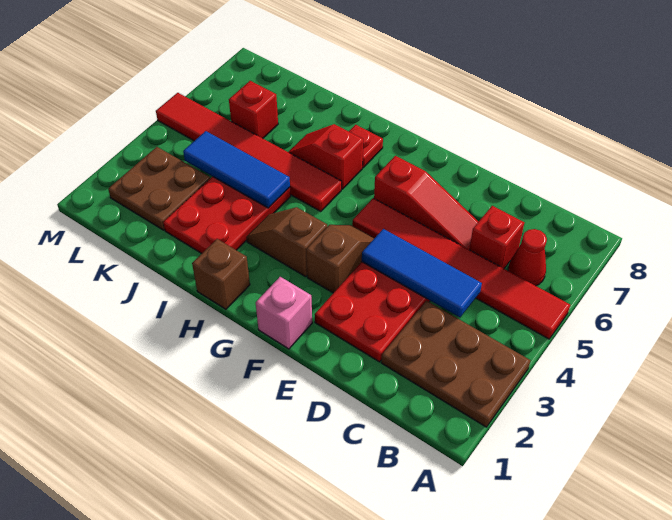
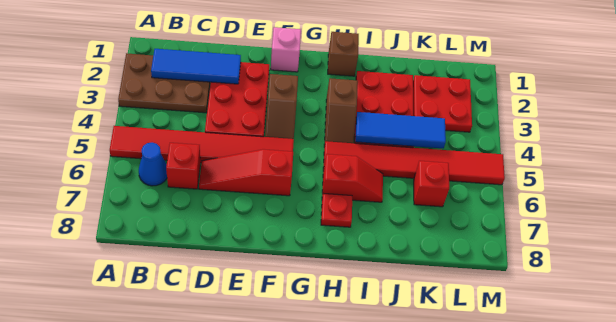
red 1x1 cone [508,229,547,286] -> blue 1x1 cone [139,143,167,186]
blue 1x3 tile [362,229,482,317] -> blue 1x3 tile moved to [151,49,241,84]
brown 1x2 slope [246,207,327,277] -> brown 1x2 slope turned to [325,78,358,143]
brown 2x2 plate [108,147,210,230] -> red 2x2 plate [413,75,472,132]

